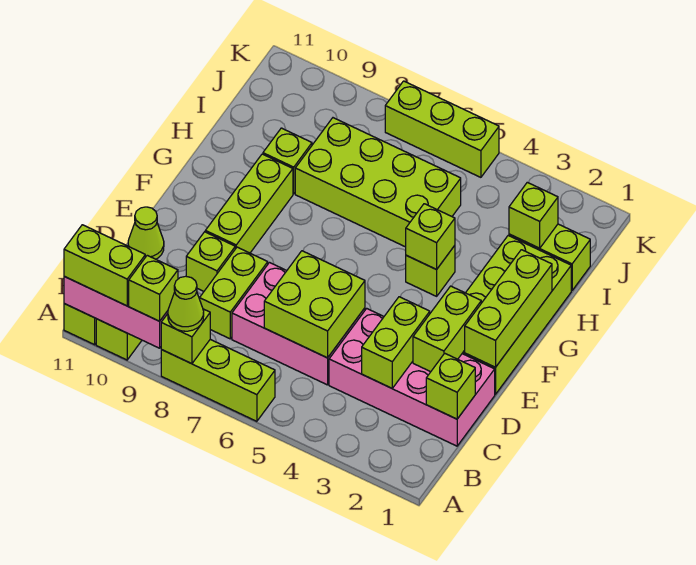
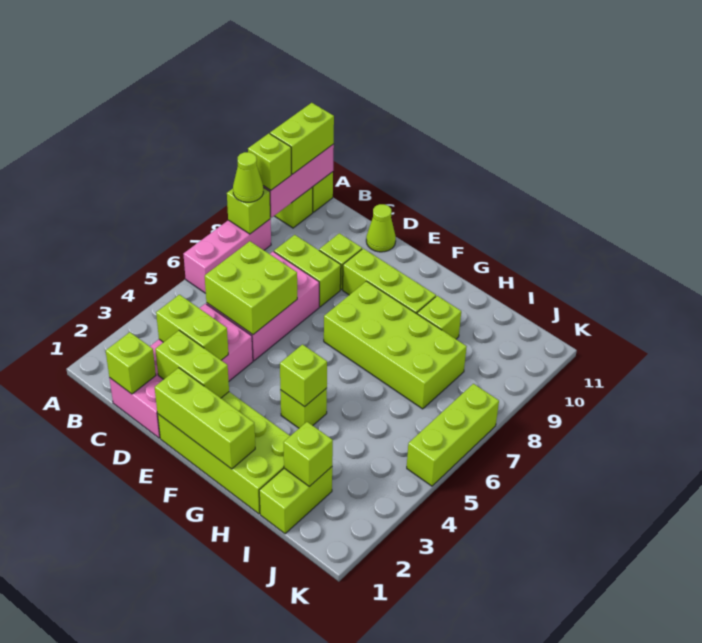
lime 1x3 brick [161,339,275,421] -> pink 1x3 brick [183,219,271,293]
lime 2x4 brick [295,118,461,247] -> lime 2x4 brick turned to [324,281,467,409]

